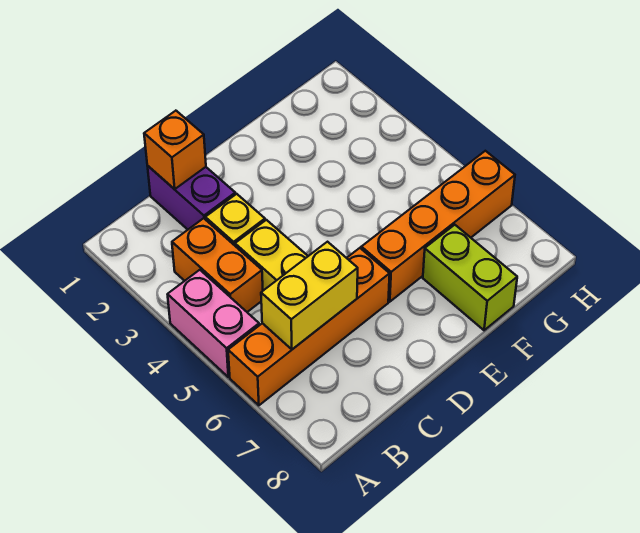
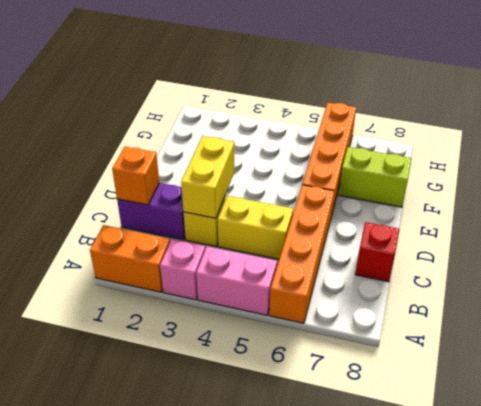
none -> pink 1x1 brick [160,239,205,300]
orange 1x2 brick [172,218,263,312] -> orange 1x2 brick moved to [90,225,170,292]
yellow 1x2 brick [261,242,358,349] -> yellow 1x2 brick moved to [181,136,234,218]
none -> red 1x1 brick [355,222,399,282]

